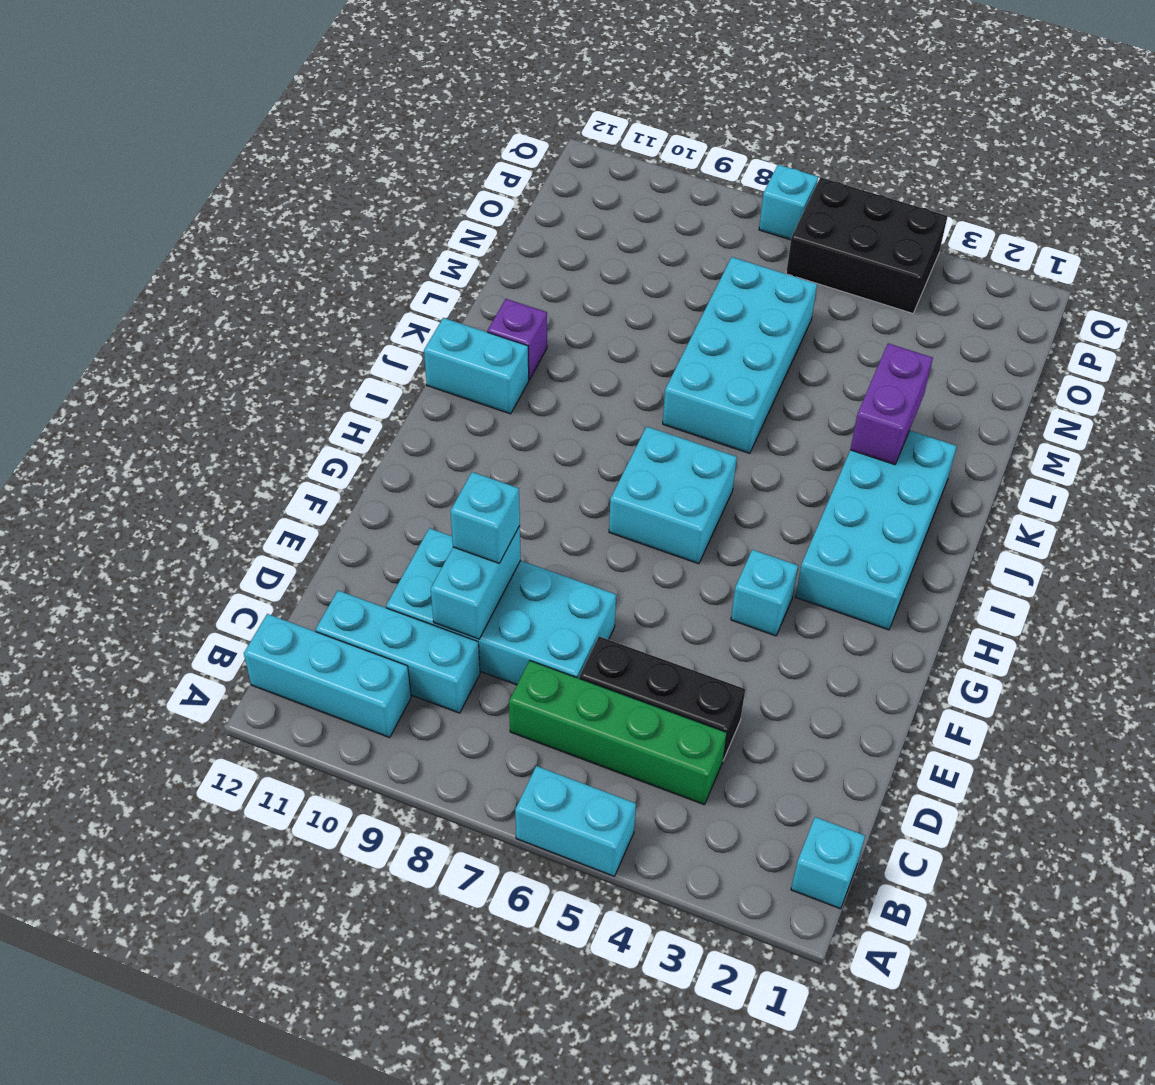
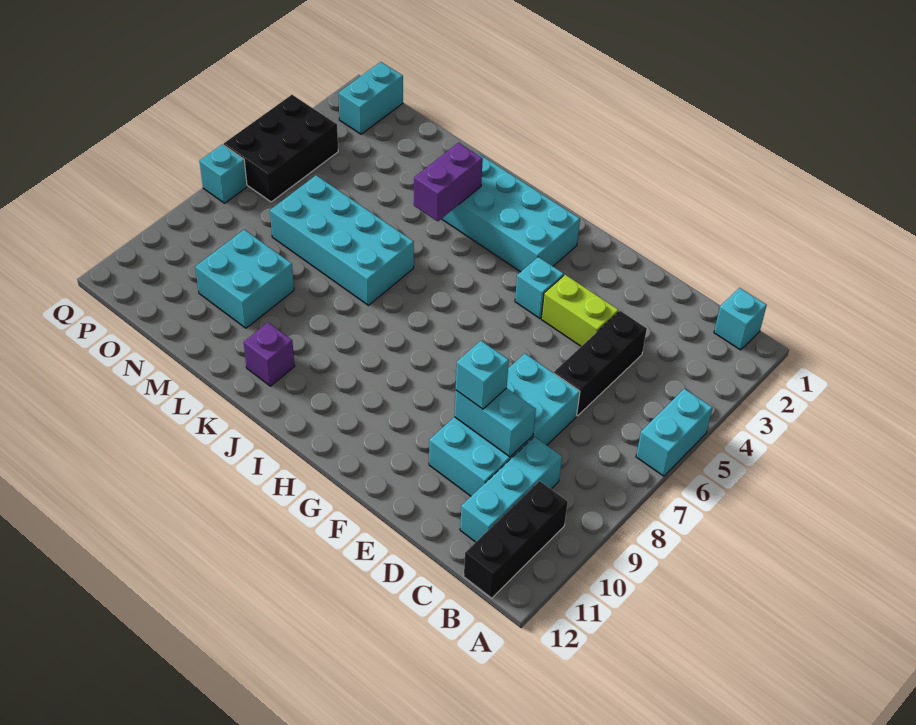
cyan 1x3 brick [244,614,411,737] -> black 1x3 brick [464,481,568,598]
green 1x4 brick [509,660,727,805] -> none
none -> lime 1x2 brick [541,275,619,346]
cyan 2x2 brick [609,427,737,564] -> cyan 2x2 brick moved to [195,230,294,328]
cyan 1x2 brick [424,318,529,414] -> cyan 1x2 brick moved to [338,62,403,134]
purple 1x2 brick [850,343,933,465] -> purple 1x2 brick turned to [414,143,483,221]

